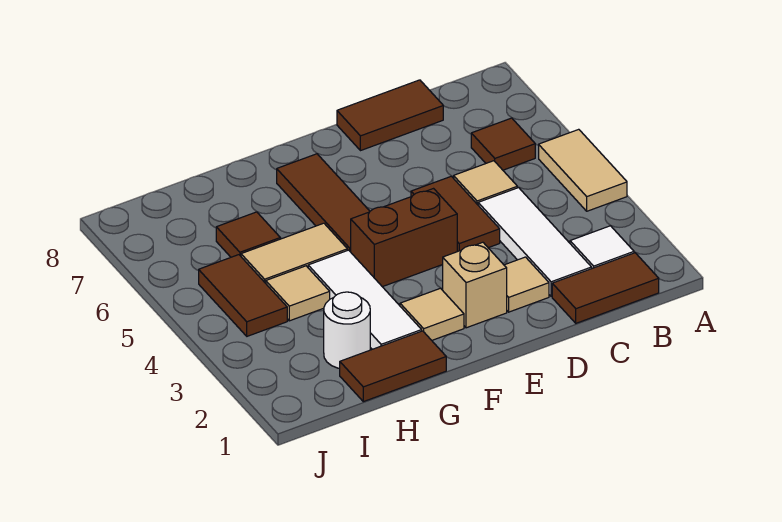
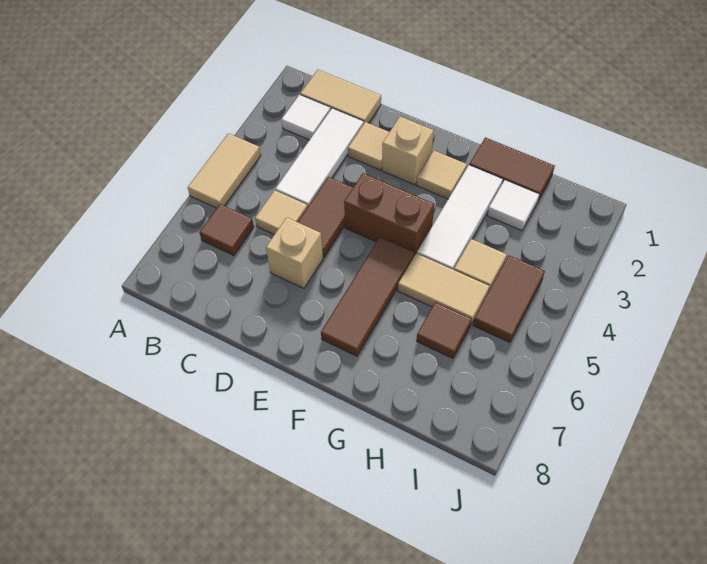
brown 1x2 tile [552,253,659,323] -> tan 1x2 tile [300,70,381,123]
brown 1x2 tile [337,80,443,151] -> none
none -> tan 1x1 brick [266,217,323,288]
white 1x1 round brick [324,292,370,368] -> white 1x1 tile [487,180,539,231]

